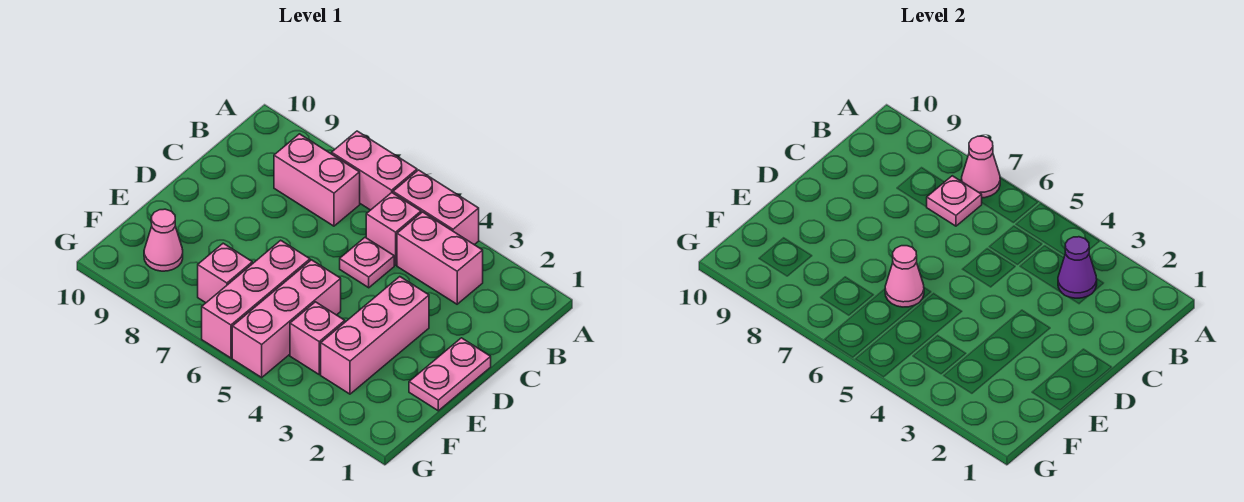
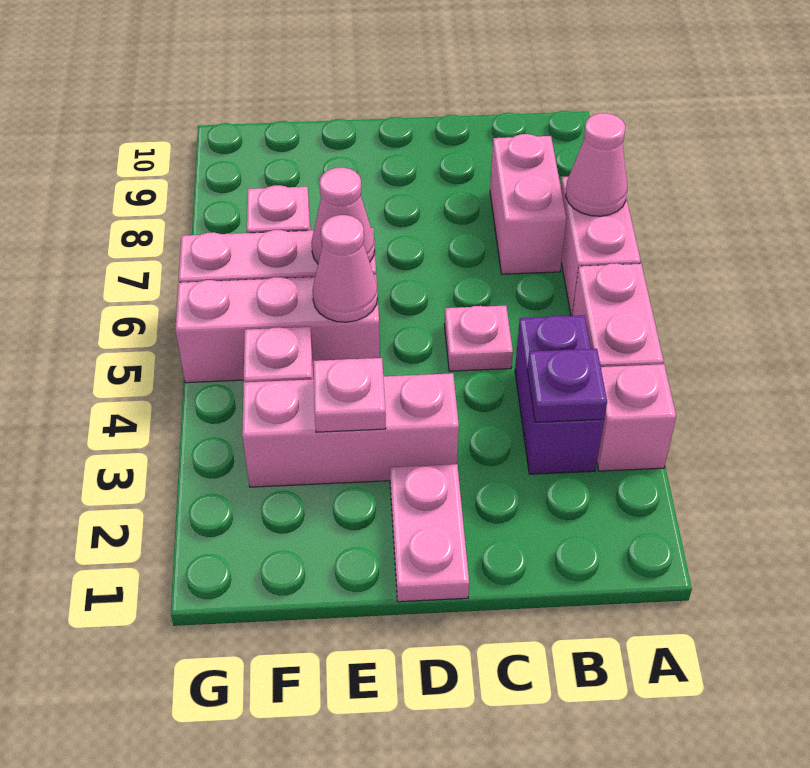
pink 1x2 brick [397,212,483,304] -> purple 1x2 brick [515,315,604,474]
purple 1x1 cone [1058,237,1097,298] -> purple 1x1 plate [527,349,607,422]
pink 1x1 brick [366,193,421,265] -> pink 1x1 brick moved to [597,364,676,471]
pink 1x1 plate [927,176,982,226] -> pink 1x1 plate moved to [313,358,386,432]
pink 1x2 plate [409,338,491,411] -> pink 1x2 plate turned to [390,464,469,602]
pink 1x1 cone [144,209,183,271] -> pink 1x1 cone moved to [312,215,378,322]

